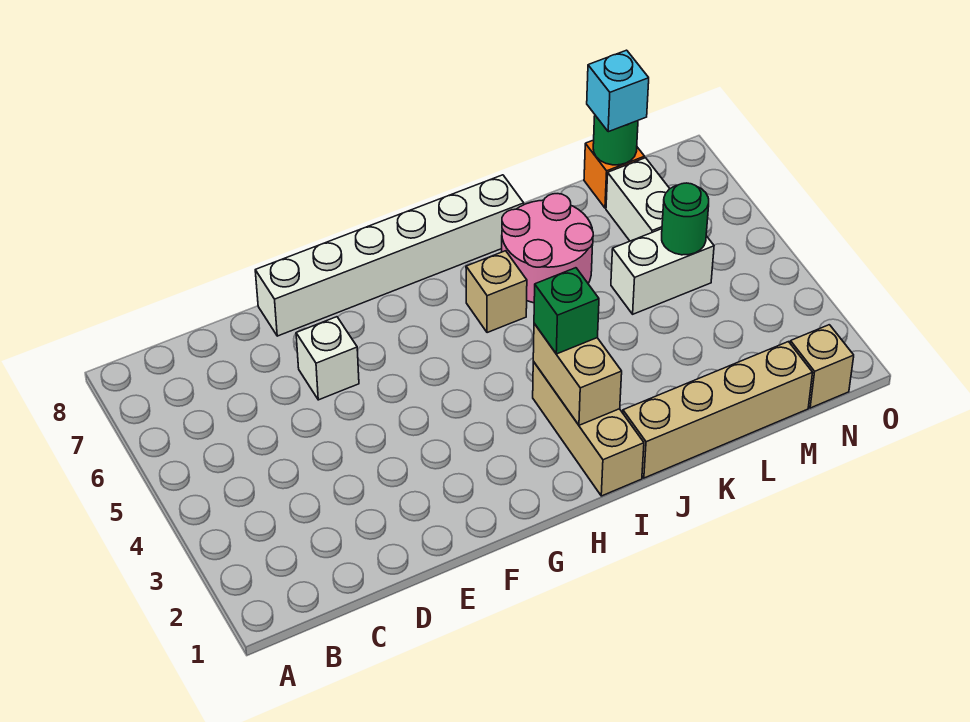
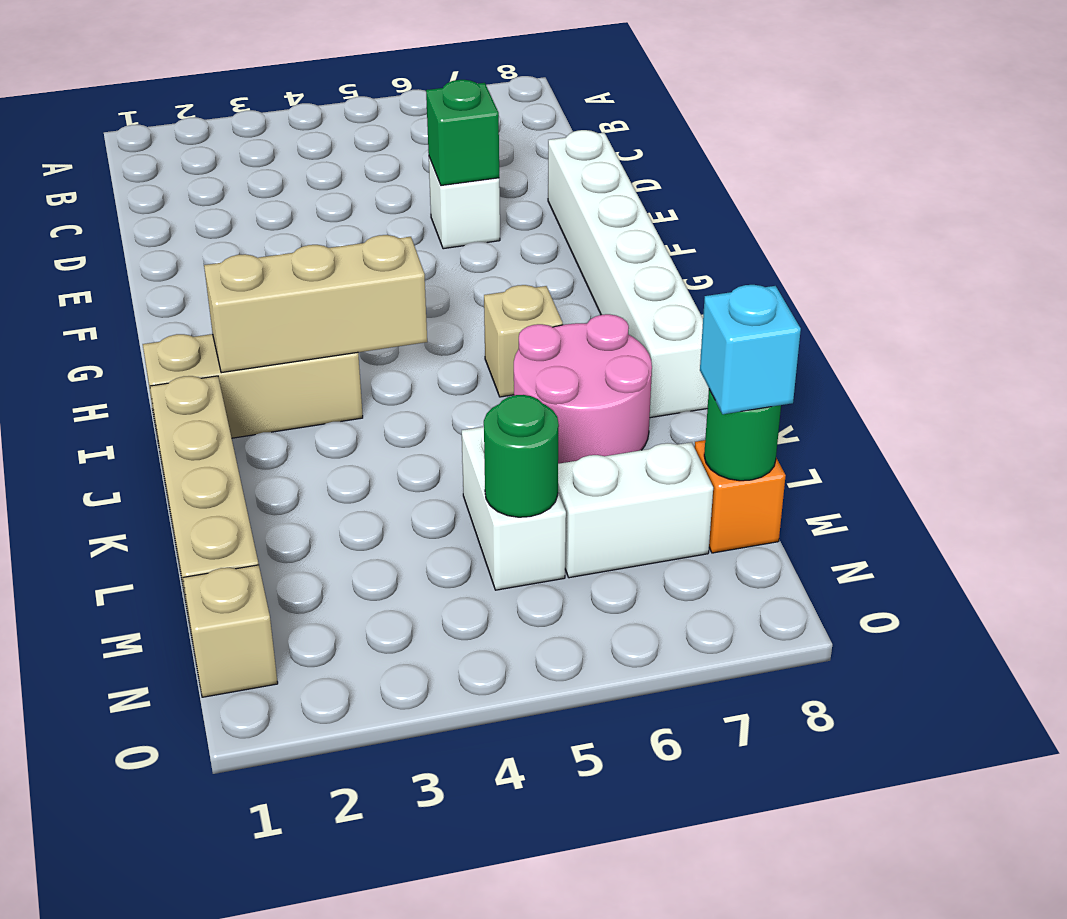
tan 1x2 brick [533,324,622,425] -> tan 1x3 brick [204,235,427,373]
green 1x1 brick [534,268,599,354] -> green 1x1 brick moved to [426,80,499,186]

